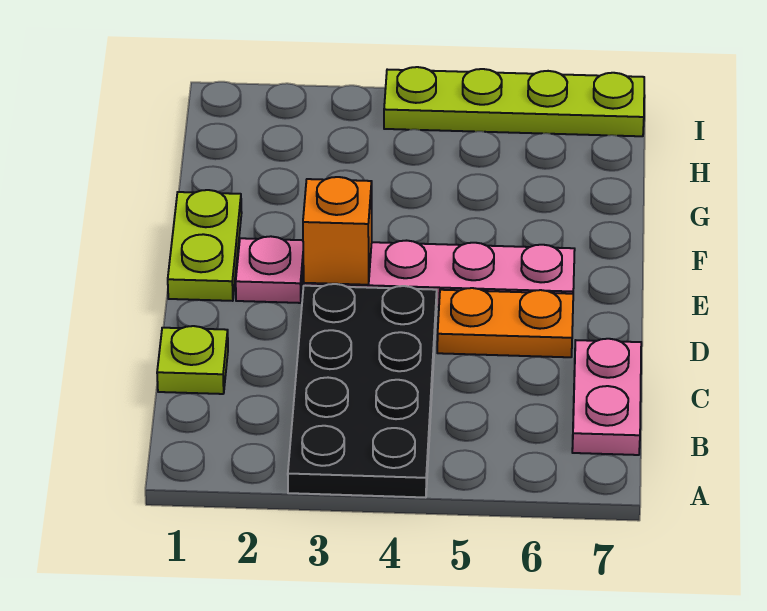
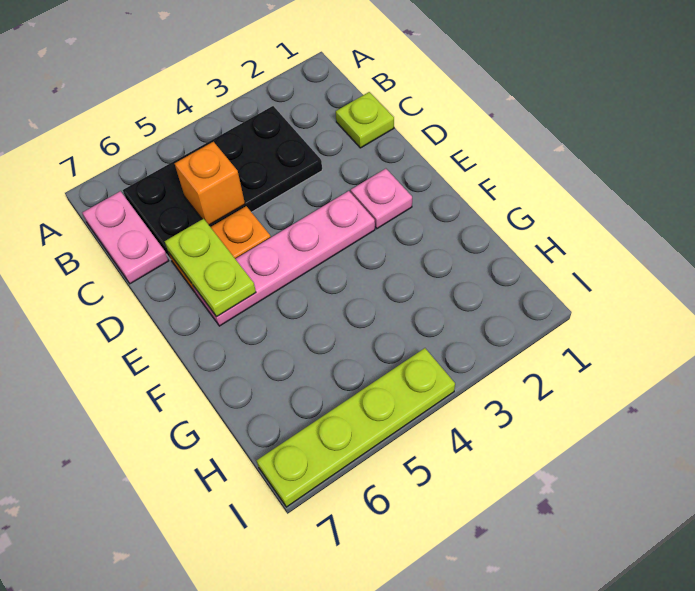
black 2x4 plate [288,284,437,497] -> black 2x4 plate turned to [123,106,322,260]
lime 1x2 plate [168,190,242,301] -> lime 1x2 plate moved to [165,219,256,317]
orange 1x1 brick [303,177,372,285] -> orange 1x1 brick moved to [174,142,245,225]

